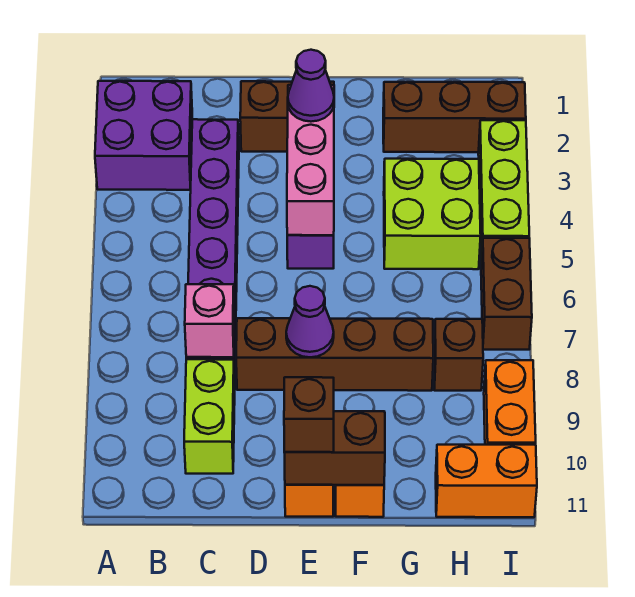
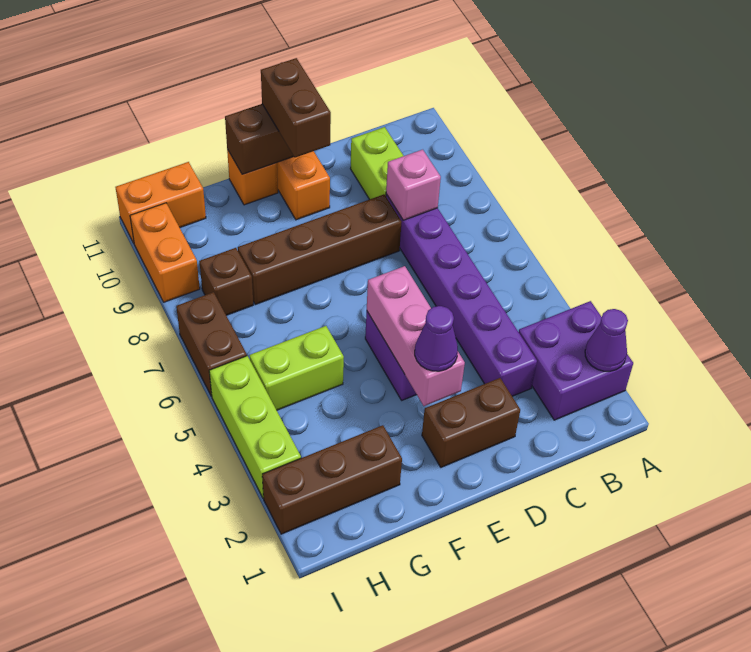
purple 1x1 cone [286,286,334,357] -> purple 1x1 cone moved to [585,309,628,371]
brown 1x1 brick [284,377,334,452] -> brown 1x2 brick [261,58,331,157]
lime 2x2 brick [384,159,481,269] -> lime 1x2 brick [250,326,344,410]

